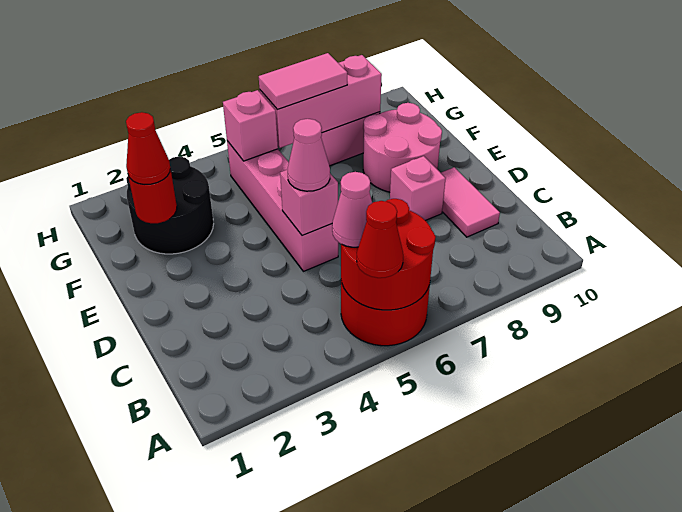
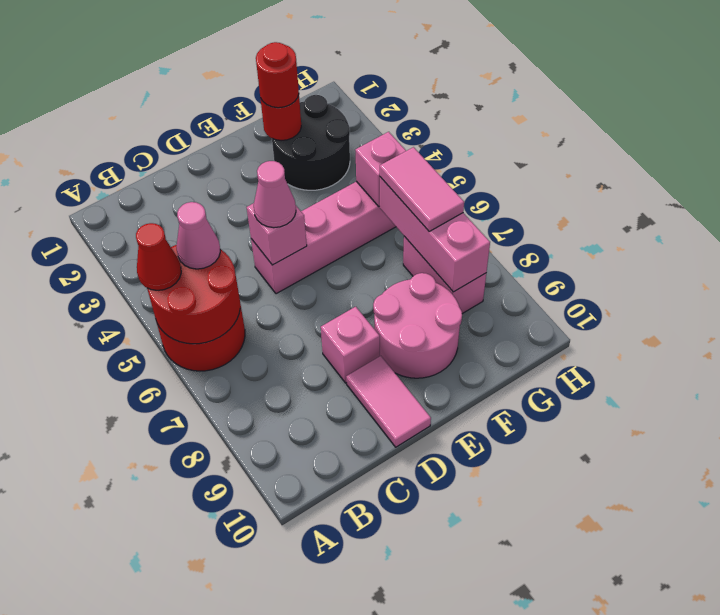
pink 1x2 tile [441,167,500,237] -> pink 1x2 tile turned to [346,356,431,447]
red 1x1 cone [126,112,170,185] -> red 1x1 round brick [256,42,299,108]

